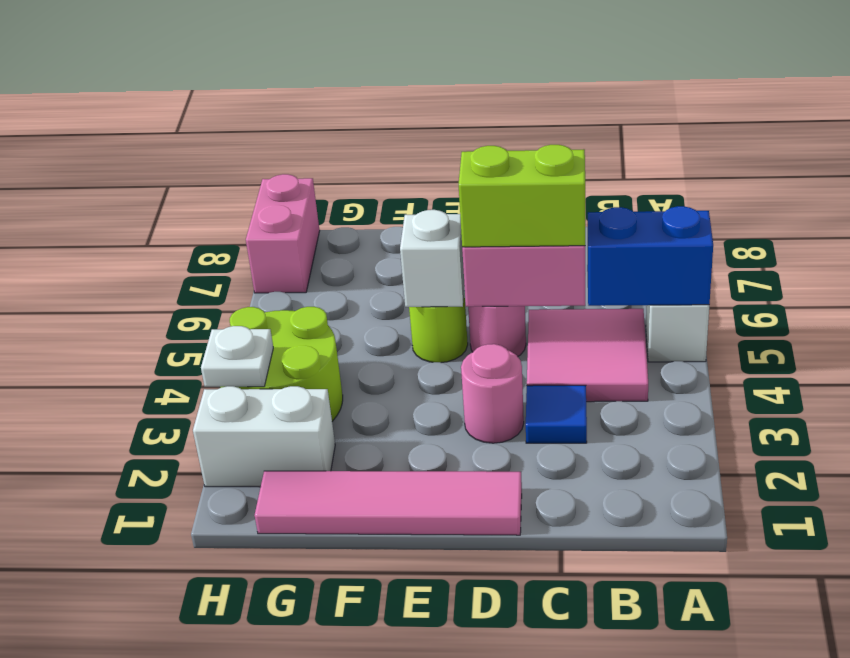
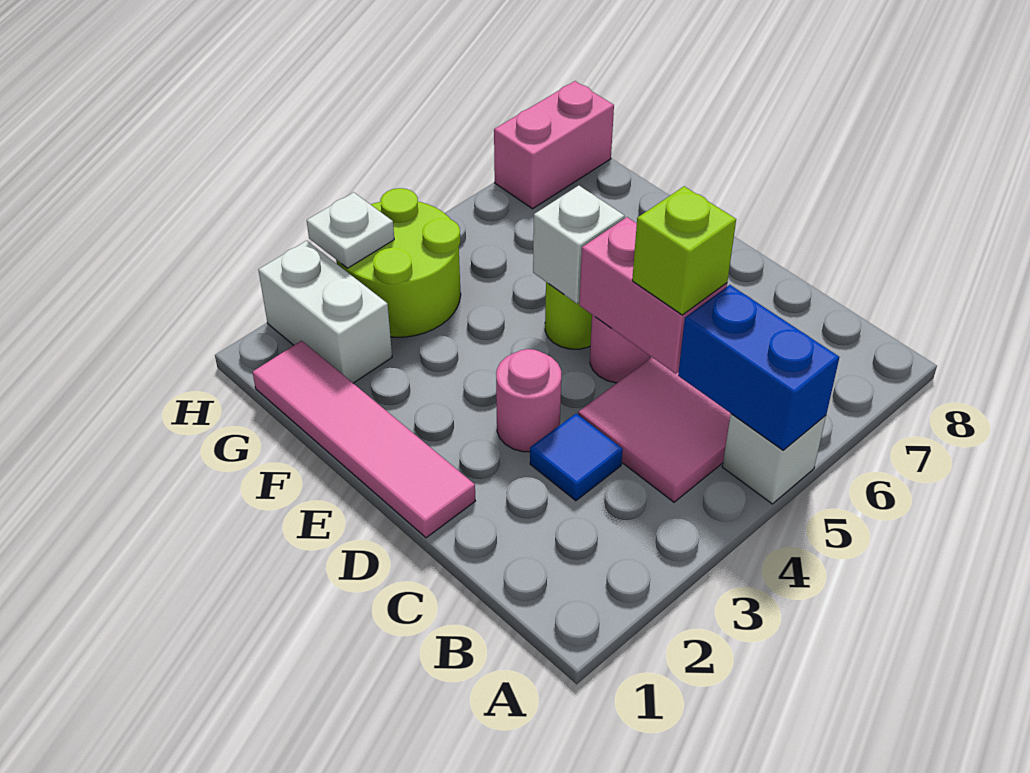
lime 1x2 brick [459,145,585,247] -> lime 1x1 brick [632,186,736,315]

